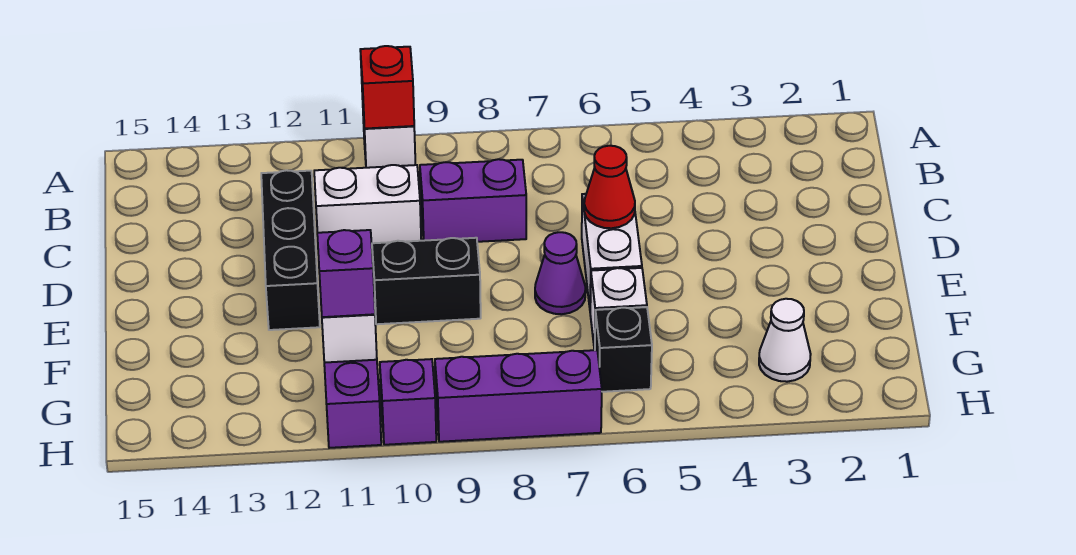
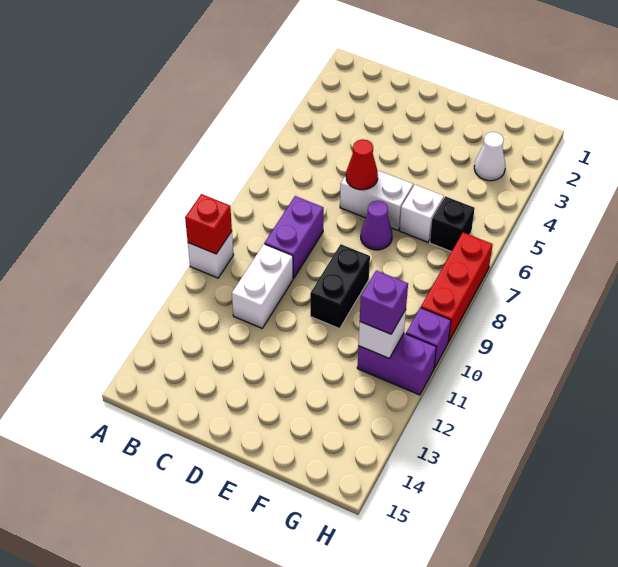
black 1x3 brick [261,170,320,330] -> none
purple 1x3 brick [435,350,602,442] -> red 1x3 brick [421,232,493,342]

